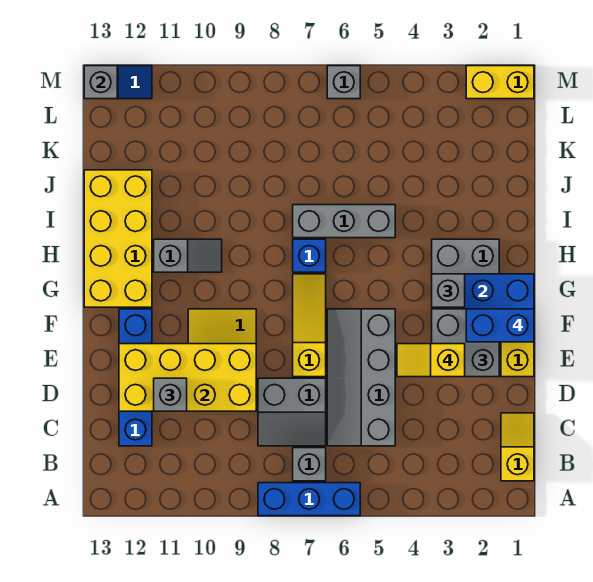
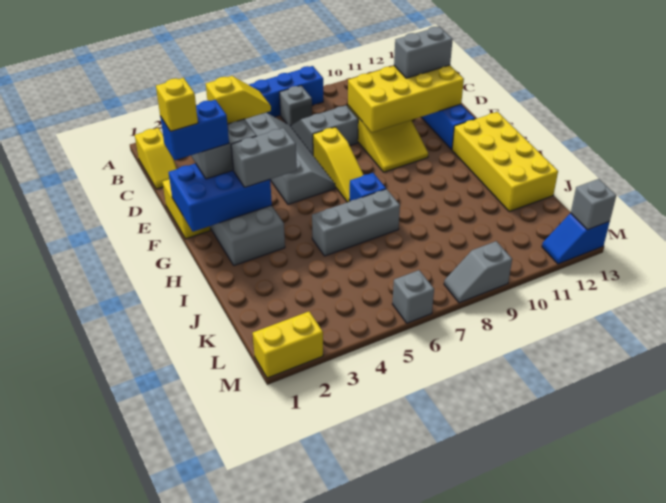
grey 1x1 brick [154,378,187,411] -> grey 1x2 brick [394,27,453,78]
none -> yellow 1x1 brick [156,78,198,132]
grey 1x1 brick [432,274,465,307] -> grey 1x2 brick [231,128,297,187]
grey 1x2 slope [154,239,222,272] -> grey 1x2 slope moved to [444,241,512,303]

